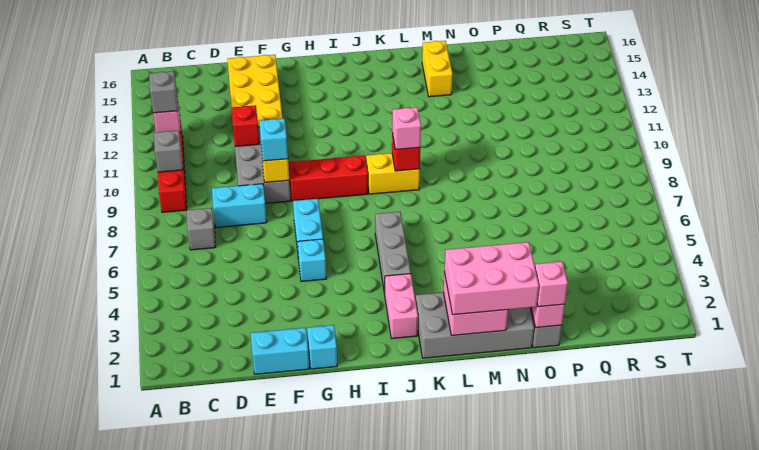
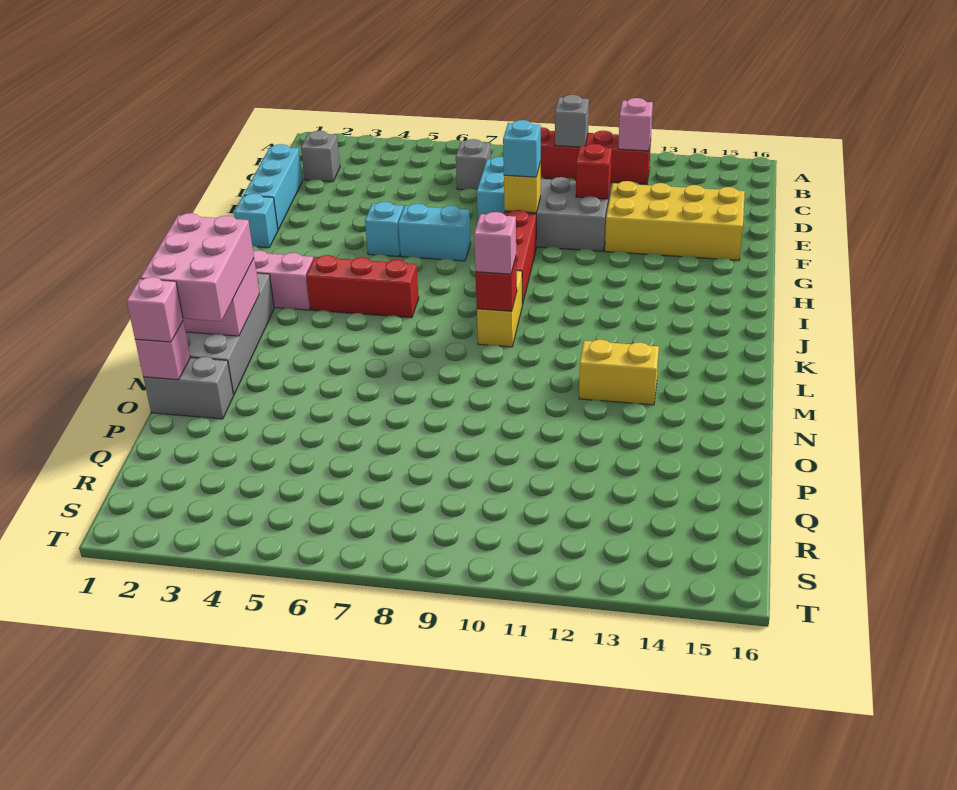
grey 1x1 brick [149,71,178,113] -> grey 1x1 brick moved to [301,131,340,182]
cyan 1x2 brick [251,328,309,374] -> cyan 1x3 brick [244,144,303,229]
grey 1x3 brick [375,212,411,294] -> red 1x3 brick [306,255,419,318]
yellow 1x2 brick [422,41,453,97] -> yellow 1x2 brick moved to [579,340,659,405]

